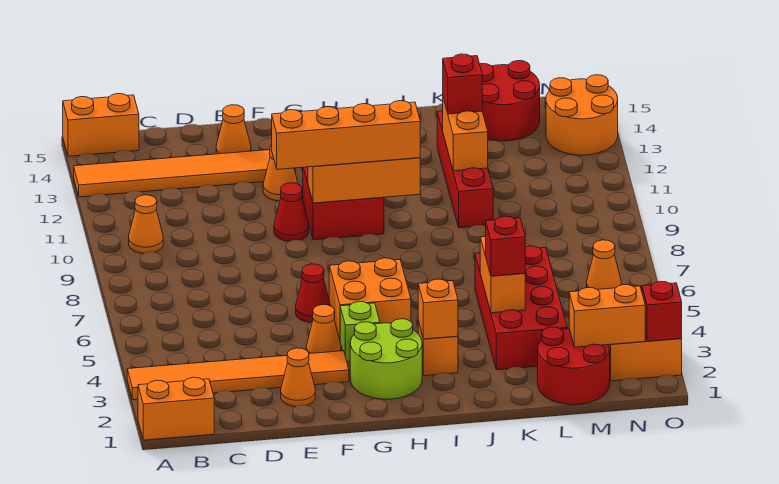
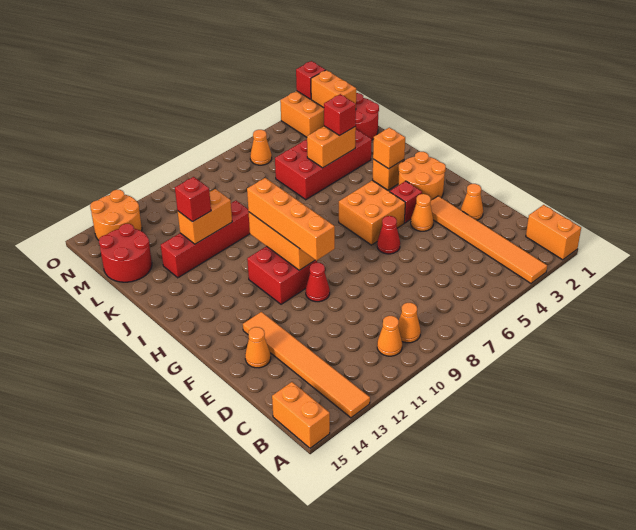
orange 1x1 cone [263,145,298,201] -> orange 1x1 cone moved to [398,303,421,343]
lime 2x2 round brick [350,319,422,399] -> orange 2x2 round brick [398,152,446,200]
lime 1x1 brick [340,302,380,361] -> red 1x1 brick [390,181,422,223]

